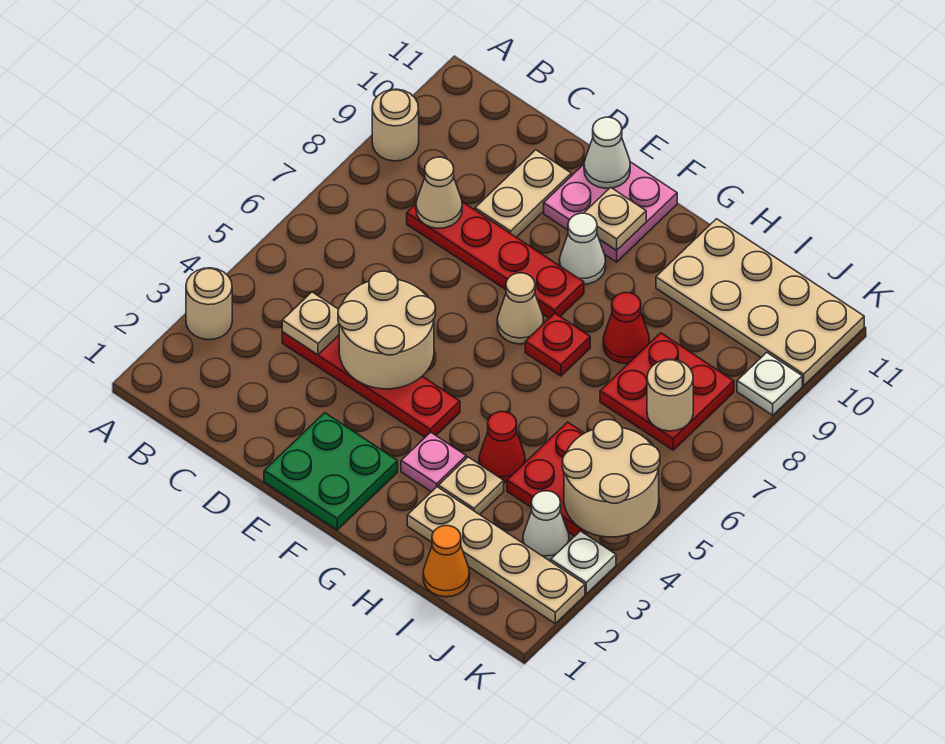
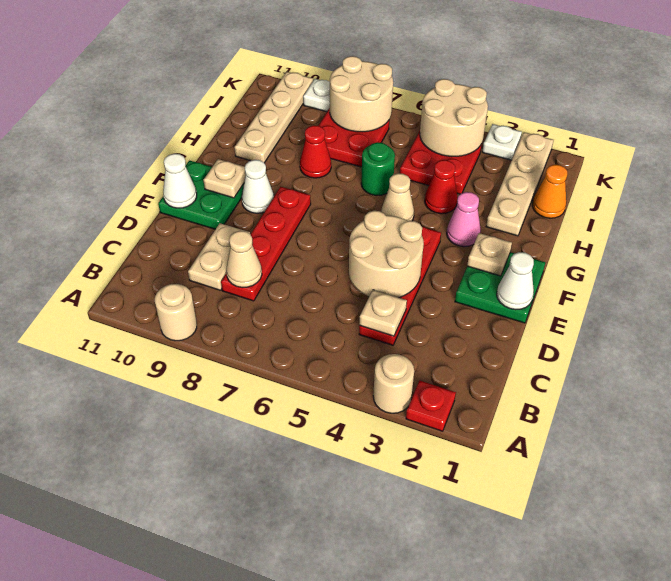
tan 1x2 plate [475,150,571,237] -> tan 1x2 plate turned to [188,223,250,290]
pink 2x2 plate [544,162,677,262] -> green 2x2 plate [158,161,244,229]
tan 1x1 cone [497,273,544,344] -> tan 1x1 cone moved to [381,173,414,221]
pink 1x1 plate [401,432,466,492] -> pink 1x1 cone [447,192,481,247]
red 1x1 plate [525,313,590,376] -> red 1x1 plate moved to [406,380,456,431]
tan 1x1 plate [439,457,504,515] -> tan 1x1 plate moved to [467,233,512,276]
none -> green 1x1 round brick [361,142,395,195]
tan 2x4 plate [656,219,864,385] -> tan 1x4 plate [235,72,313,163]
white 1x1 cone [523,491,569,561] -> white 1x1 cone moved to [497,252,534,310]
tan 1x1 round brick [647,359,693,431] -> tan 2x2 round brick [330,56,393,132]

